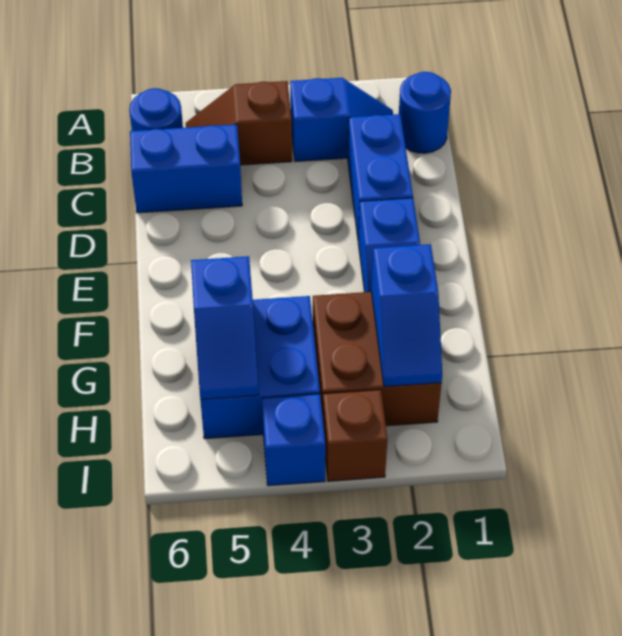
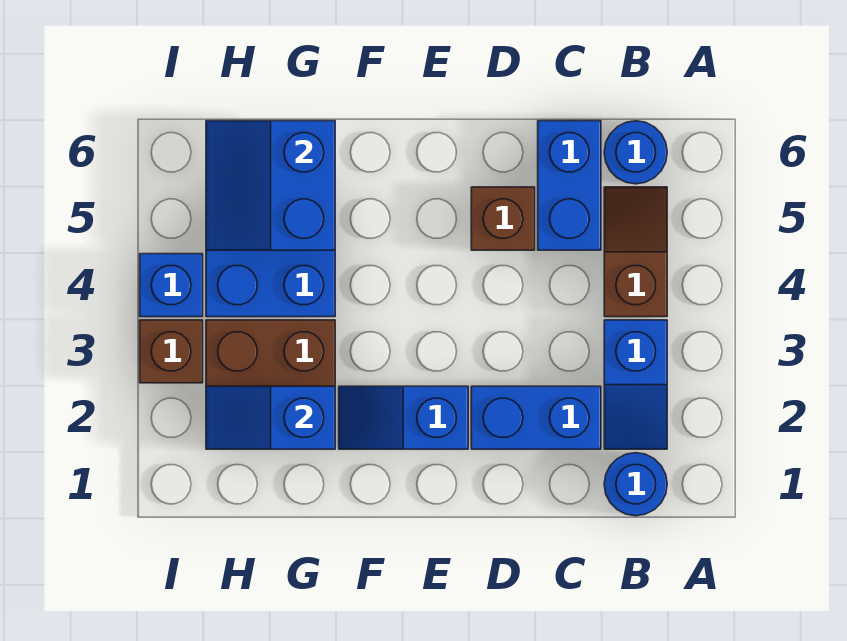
none -> brown 1x1 brick [471,187,535,250]
blue 1x2 slope [191,256,259,399] -> blue 2x2 slope [206,121,335,250]

